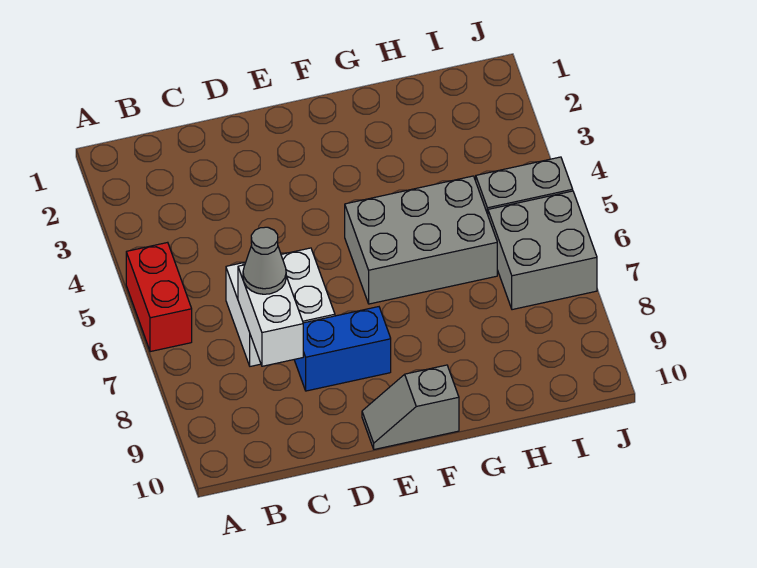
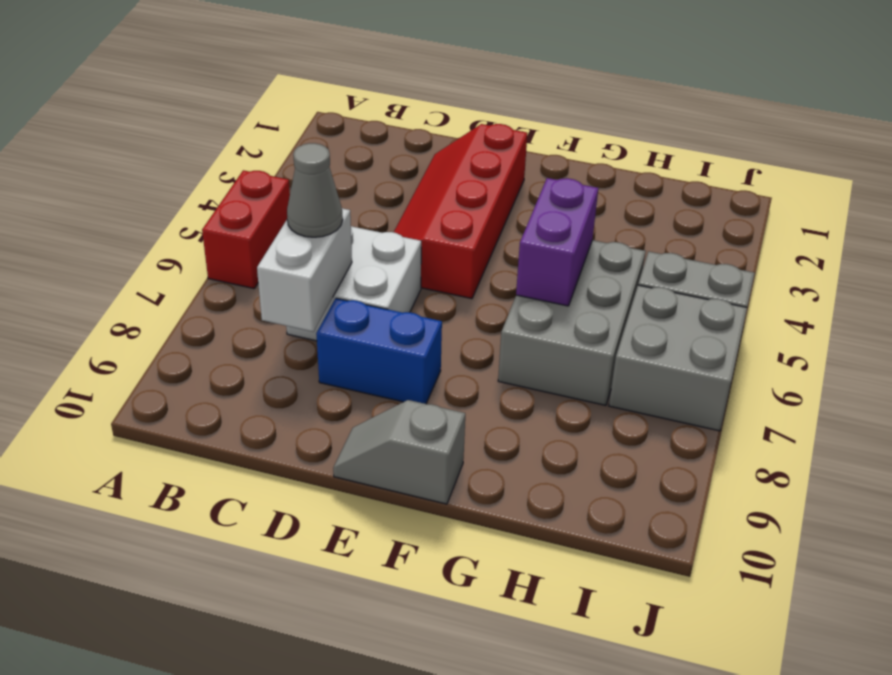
none -> red 2x4 slope [394,124,527,299]
grey 2x3 brick [345,176,497,304] -> grey 2x3 brick turned to [498,240,646,405]
none -> purple 1x2 brick [516,178,598,306]

